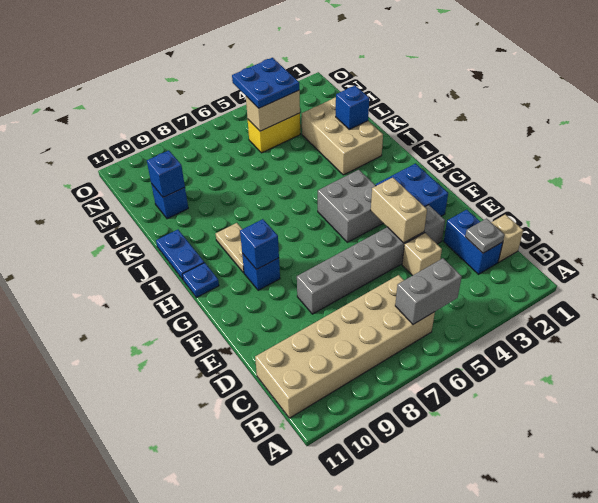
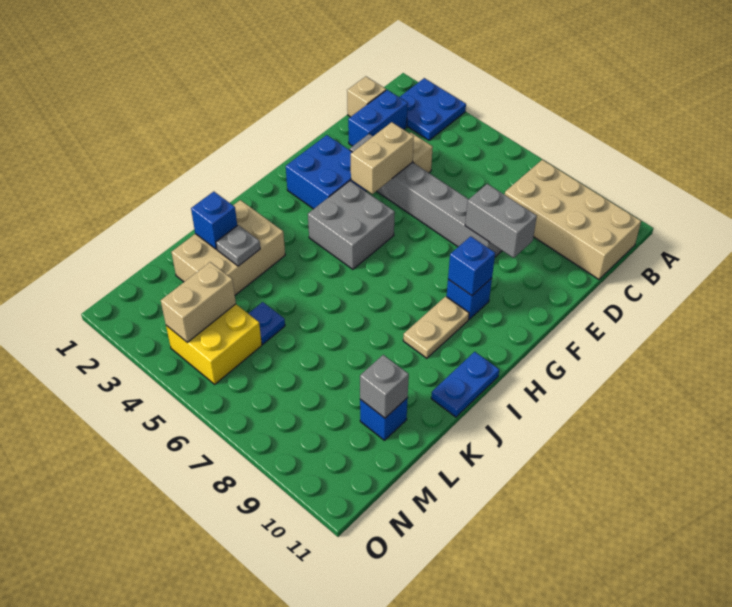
grey 1x2 brick [395,258,462,324] -> grey 1x2 brick moved to [465,184,537,258]
tan 2x6 brick [255,275,435,418] -> tan 2x4 brick [505,160,641,279]
grey 1x1 plate [465,219,505,253] -> grey 1x1 plate moved to [216,225,260,266]
blue 1x1 plate [182,263,219,298] -> blue 1x1 plate moved to [248,302,285,344]
blue 1x1 brick [147,150,185,197] -> grey 1x1 brick [360,355,409,418]
yellow 1x2 brick [248,113,300,153] -> yellow 2x2 brick [166,304,262,384]
tan 1x2 brick [246,90,300,131] -> tan 1x2 brick turned to [161,262,236,343]
blue 2x2 plate [232,58,299,108] -> blue 2x2 plate moved to [400,78,466,140]

